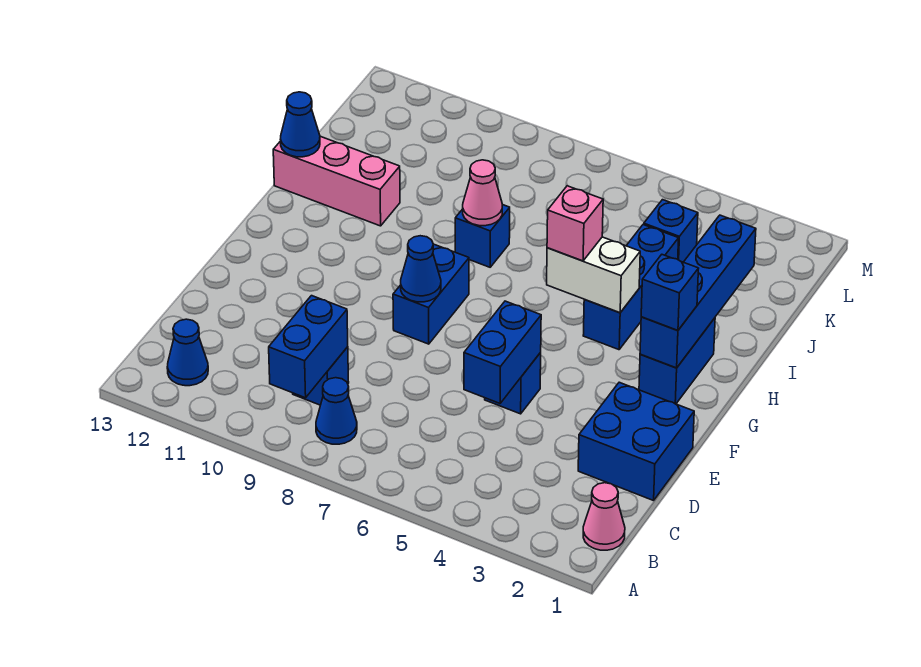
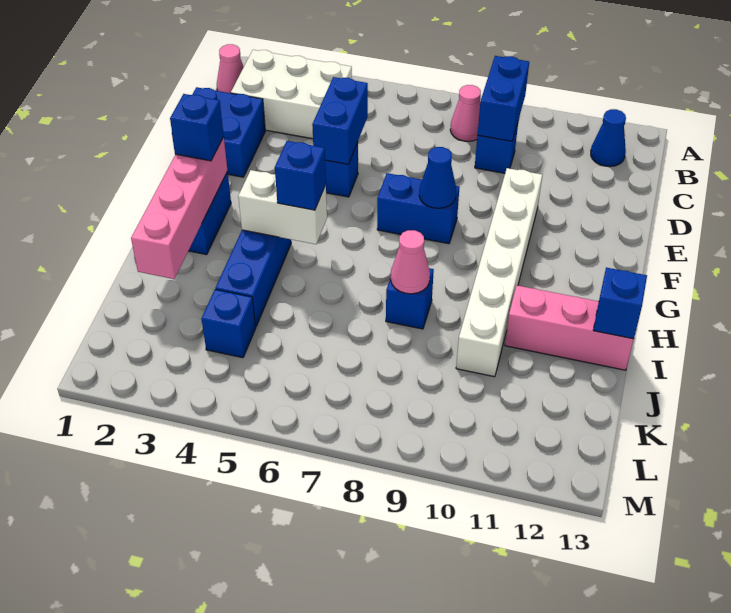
none -> white 2x3 brick [231,50,352,139]
blue 1x1 cone [316,378,357,444] -> pink 1x1 cone [450,85,481,141]
none -> white 1x6 brick [456,168,542,377]
blue 1x2 brick [393,245,469,344] -> blue 1x2 brick turned to [377,173,460,244]
blue 1x4 brick [640,215,756,368] -> pink 1x4 brick [131,137,228,279]
pink 1x1 brick [547,186,603,261] -> blue 1x1 brick [275,141,326,210]
blue 1x1 cone [280,92,320,157] -> blue 1x1 brick [593,268,647,339]

